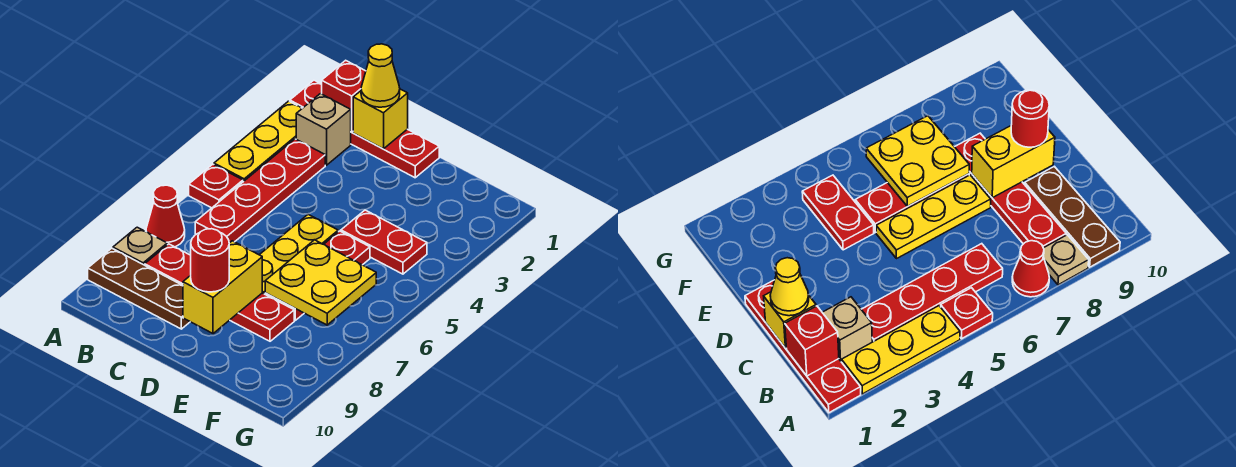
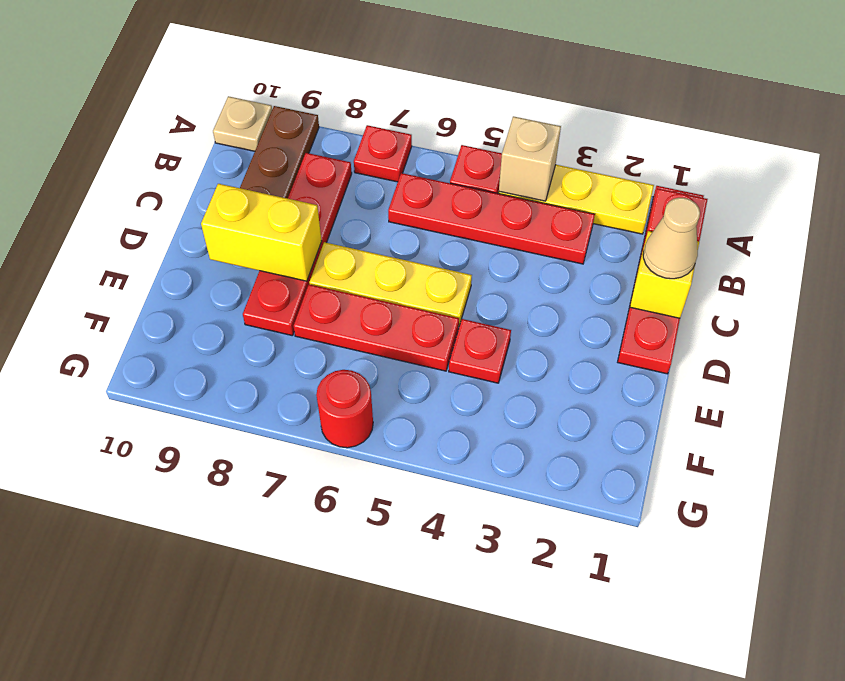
red 1x1 cone [146,185,185,247] -> red 1x1 plate [354,125,412,182]
tan 1x1 plate [113,227,167,265] -> tan 1x1 plate moved to [213,96,272,151]
tan 1x1 brick [296,94,351,165] -> tan 1x1 brick moved to [499,116,561,201]
yellow 1x1 cone [361,44,400,107] -> tan 1x1 cone [643,198,700,279]
red 1x1 round brick [191,229,229,292] -> red 1x1 round brick moved to [316,370,373,448]
red 1x2 plate [341,210,427,274] -> red 1x1 plate [449,319,511,383]
yellow 2x2 plate [265,240,376,325] -> none

